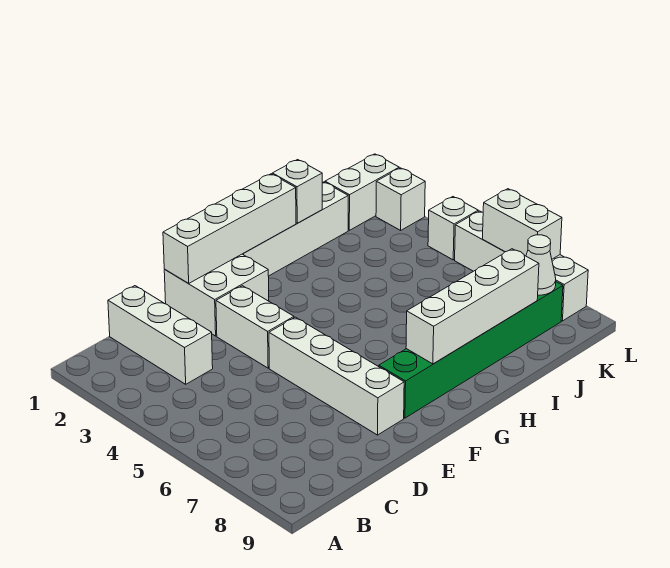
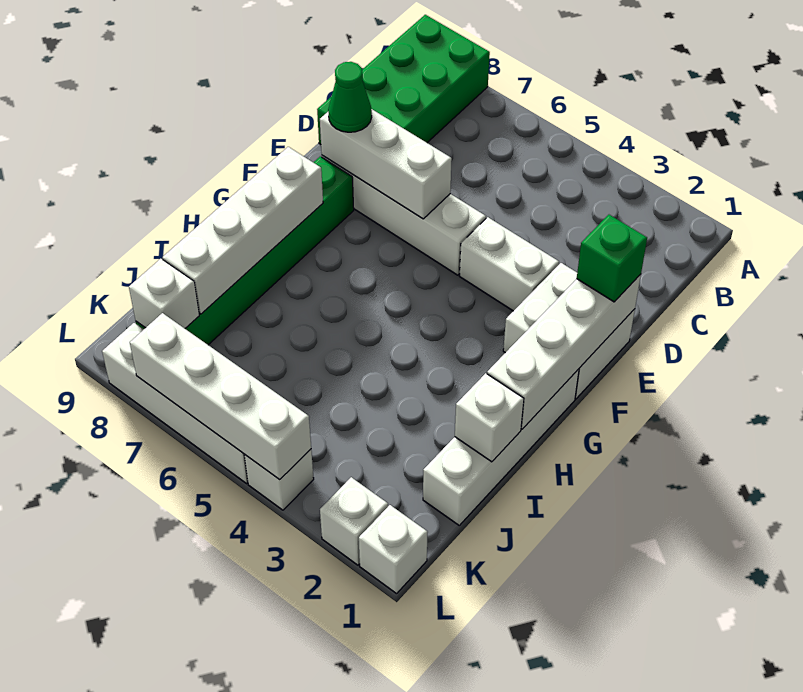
none -> green 2x4 brick [317,15,490,144]
white 1x3 brick [108,286,213,384] -> white 1x3 brick moved to [320,109,452,219]
none -> green 1x1 brick [577,215,647,302]
none -> green 1x1 cone [328,62,372,132]
white 1x2 brick [325,154,399,230] -> white 1x1 brick [359,505,428,594]
white 1x1 cone [526,235,556,295] -> white 1x1 brick [129,259,199,328]
white 1x2 brick [482,189,562,259] -> white 1x4 brick [130,313,311,480]

